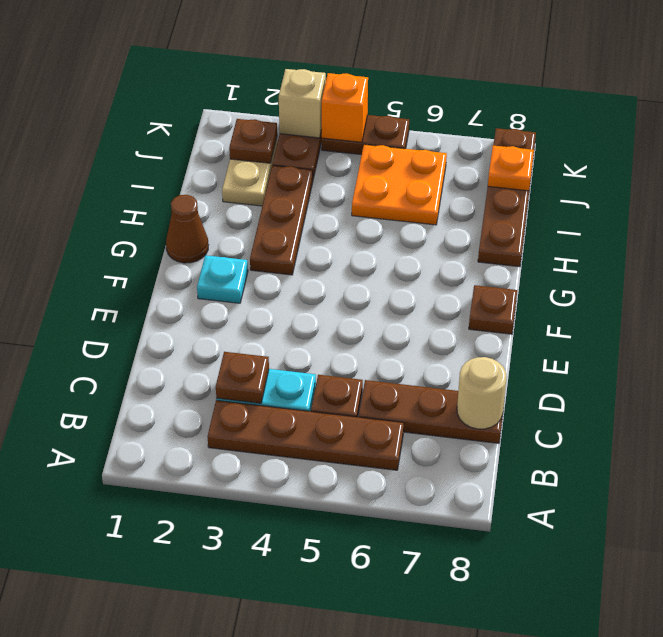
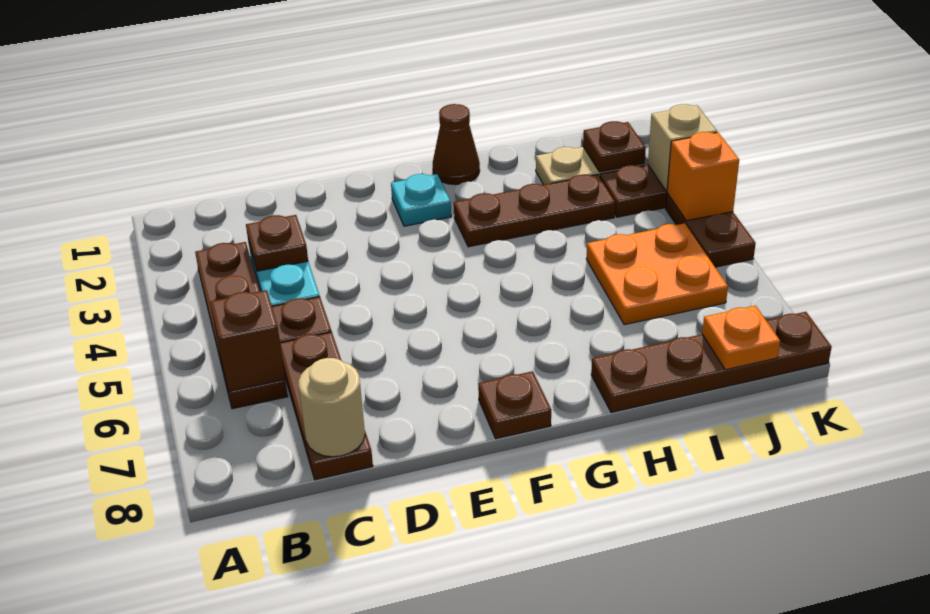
none -> brown 1x1 brick [210,290,285,391]

